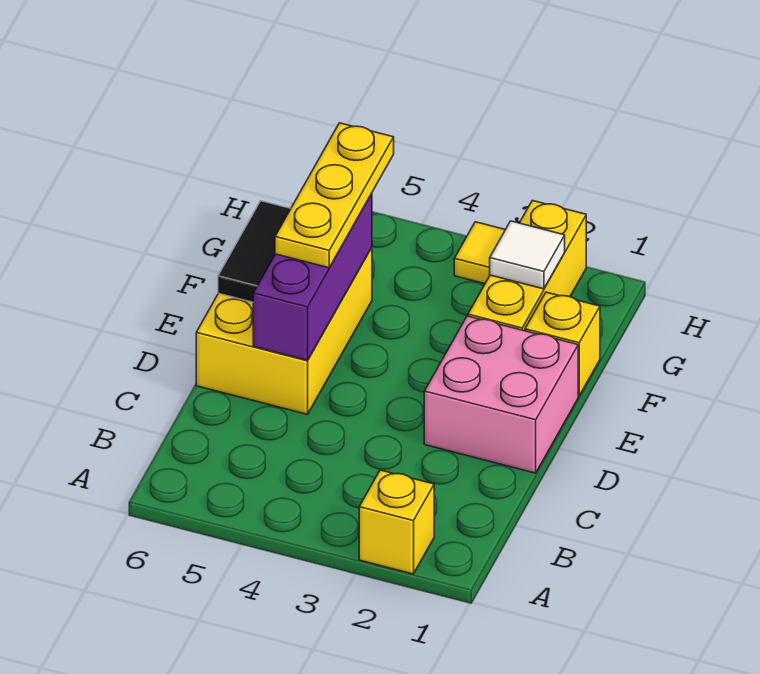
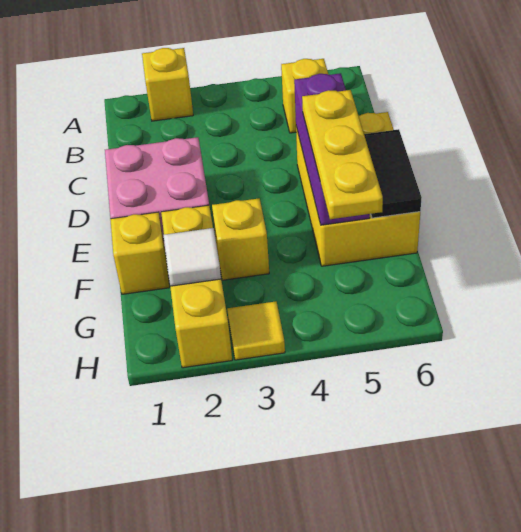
none -> yellow 1x1 brick [281,59,328,133]
none -> yellow 1x1 brick [212,198,269,280]

